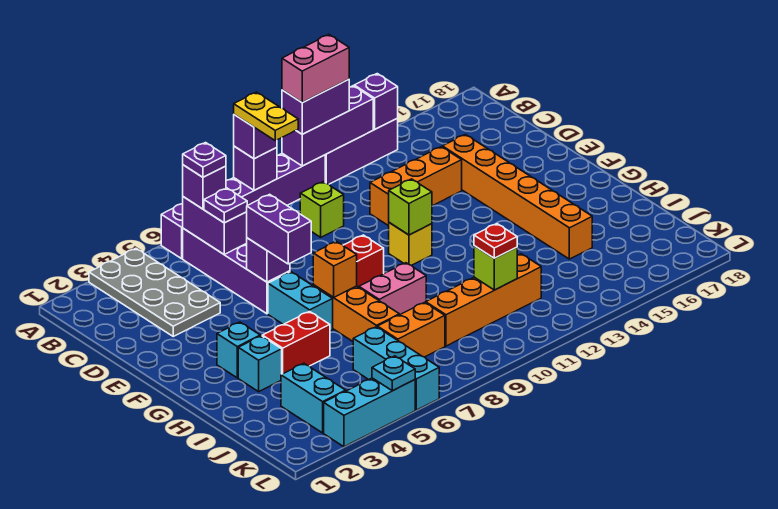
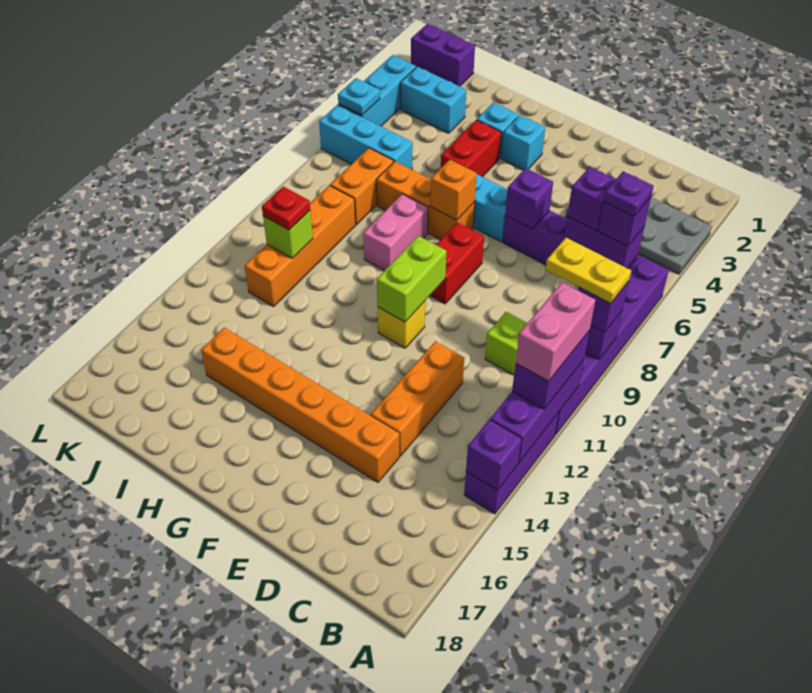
purple 1x1 plate [204,188,247,223] -> purple 1x1 brick [567,167,616,231]
purple 1x2 brick [247,194,311,264] -> purple 1x2 brick moved to [411,24,475,86]
lime 1x1 brick [389,179,432,235] -> lime 1x2 brick [377,236,446,322]

